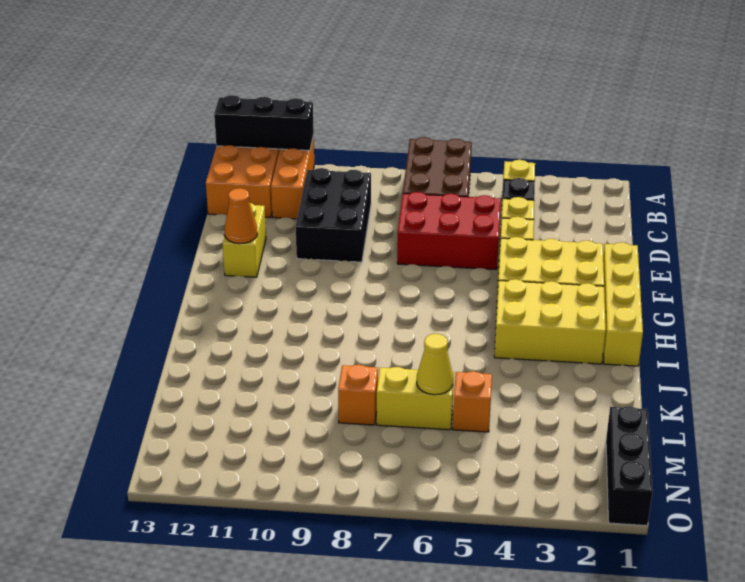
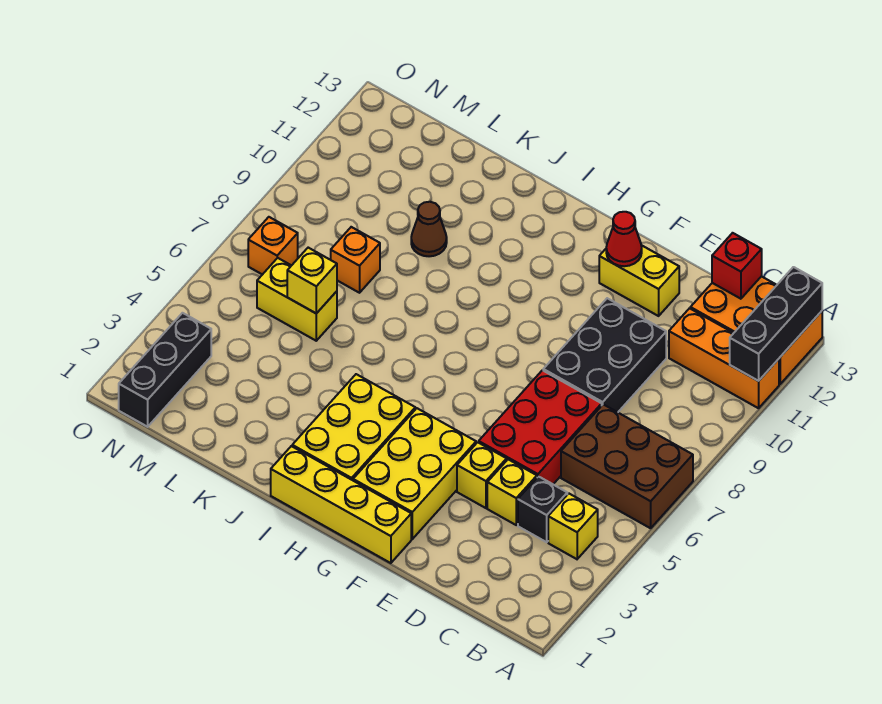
black 2x3 brick [295,168,371,262] -> black 2x3 brick turned to [543,298,666,412]
none -> red 1x1 brick [712,233,762,299]
orange 1x1 cone [225,188,257,244] -> red 1x1 cone [606,212,642,266]
none -> brown 1x1 cone [411,202,447,256]
orange 1x1 brick [453,371,492,432] -> orange 1x1 brick moved to [248,217,298,275]
yellow 1x2 brick [377,367,454,430] -> yellow 1x2 brick turned to [257,258,337,341]
yellow 1x1 cone [417,334,453,395] -> yellow 1x1 brick [287,248,337,313]
black 1x3 brick [606,406,652,526] -> black 1x3 brick turned to [119,313,211,427]

